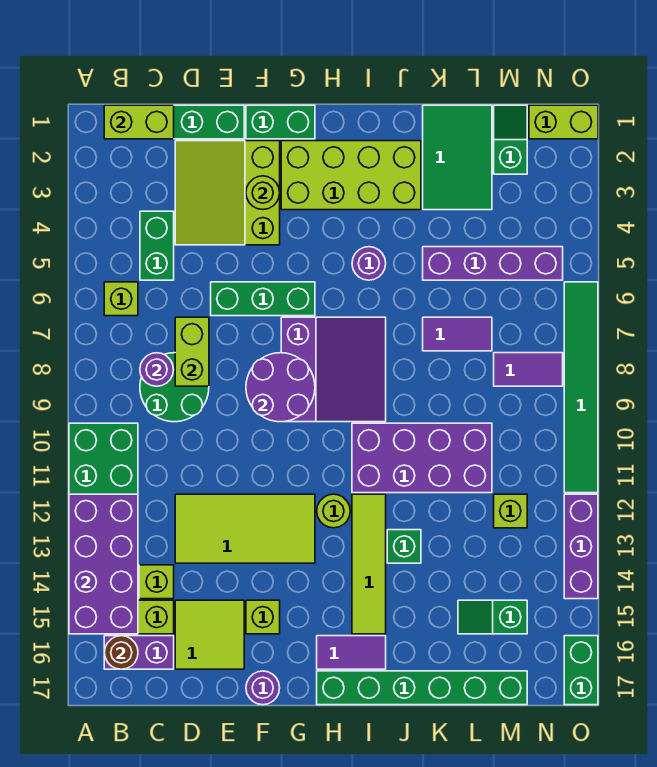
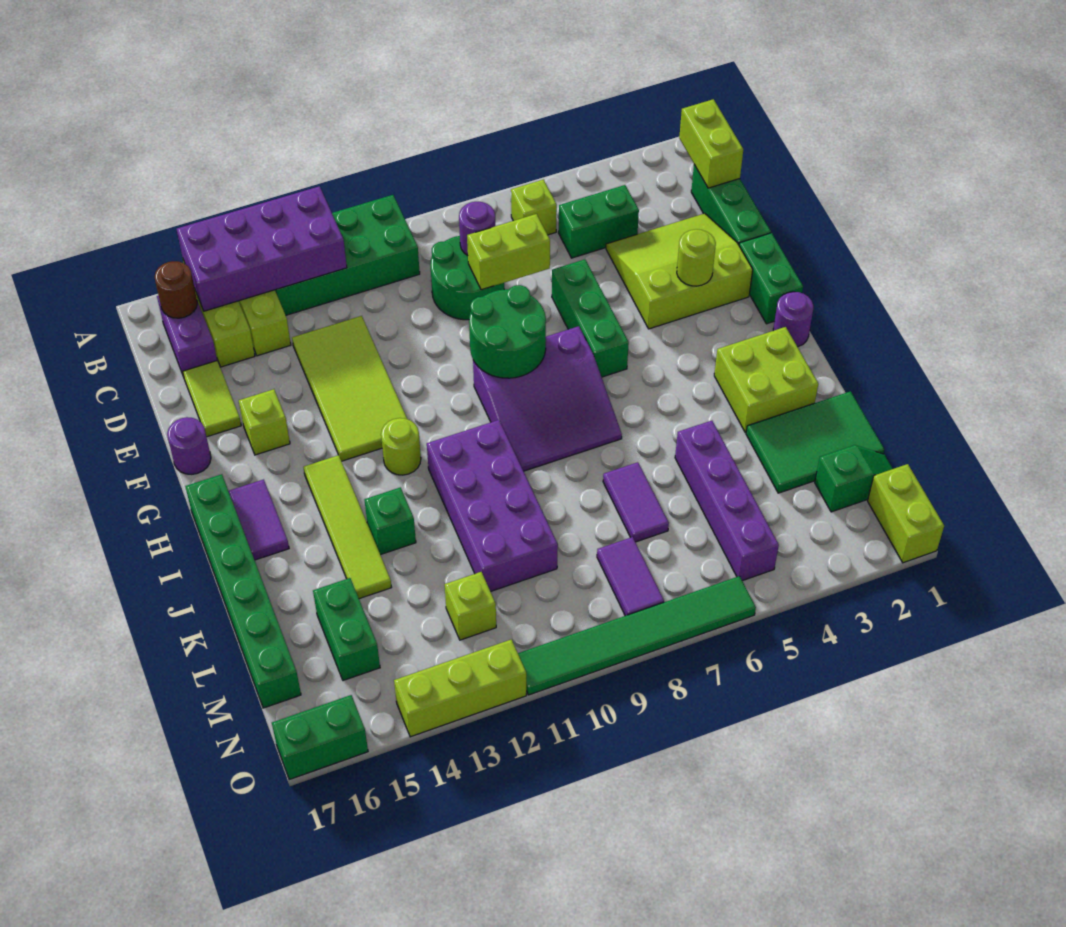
lime 2x2 tile [175,600,244,669] -> lime 1x2 tile [183,360,241,437]
purple 2x2 round brick [246,353,315,422] -> green 2x2 round brick [469,285,546,378]
lime 2x4 brick [281,141,421,210] -> lime 2x2 brick [714,327,818,433]
purple 1x1 round brick [352,247,386,280] -> purple 1x1 round brick moved to [773,292,813,347]
lime 1x4 tile [352,494,386,634] -> lime 1x4 tile turned to [304,455,392,599]
green 1x2 slope [458,600,527,634] -> green 1x2 brick [313,578,380,681]
purple 1x3 brick [564,494,598,599] -> lime 1x3 brick [394,640,526,737]

